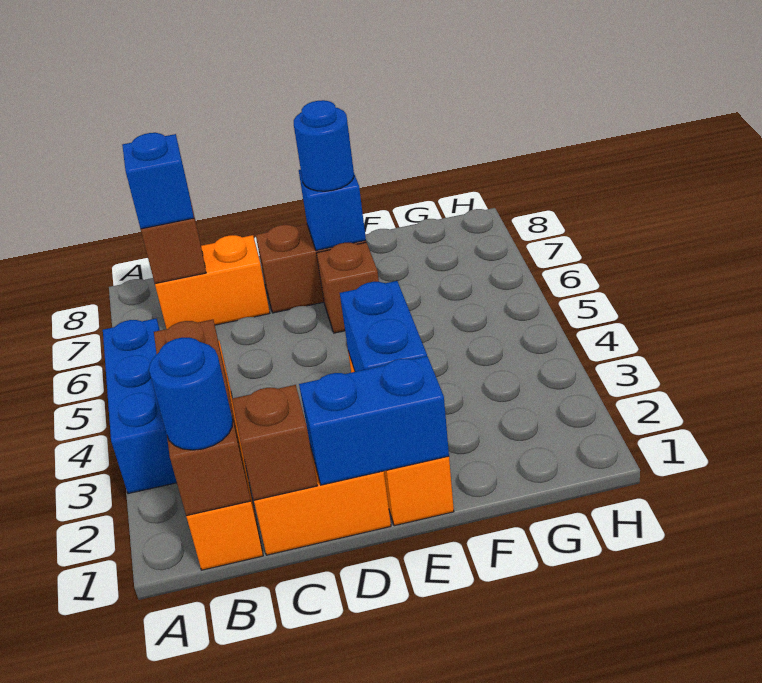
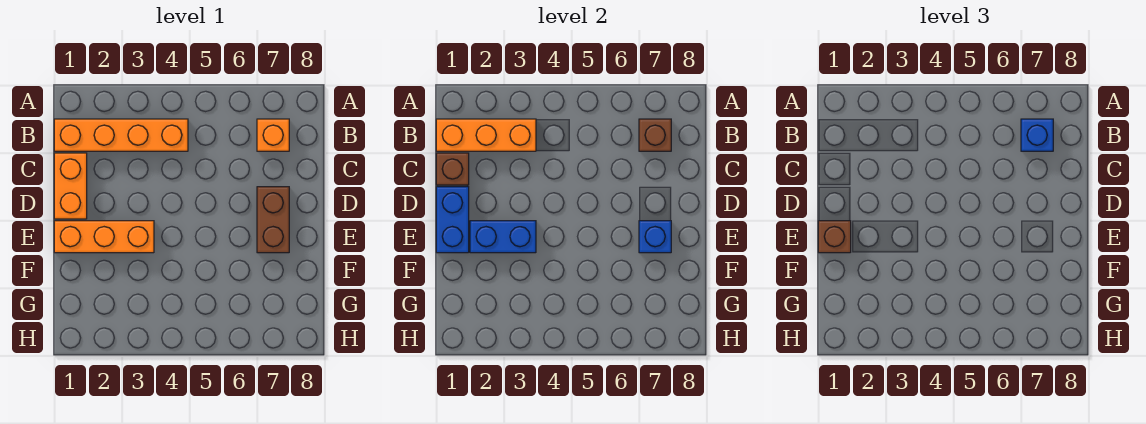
blue 1x3 brick [103,319,177,494] -> none
brown 1x3 brick [154,319,250,516] -> orange 1x3 brick [436,119,536,151]
blue 1x1 round brick [149,338,233,450] -> none
orange 1x2 brick [155,235,270,329] -> orange 1x1 brick [257,119,289,151]
brown 1x1 brick [317,242,379,333] -> brown 1x1 brick moved to [818,221,851,253]
blue 1x1 round brick [294,100,354,191] -> none

